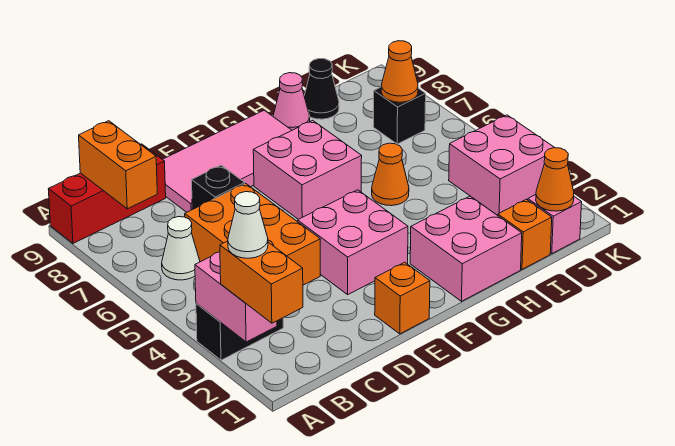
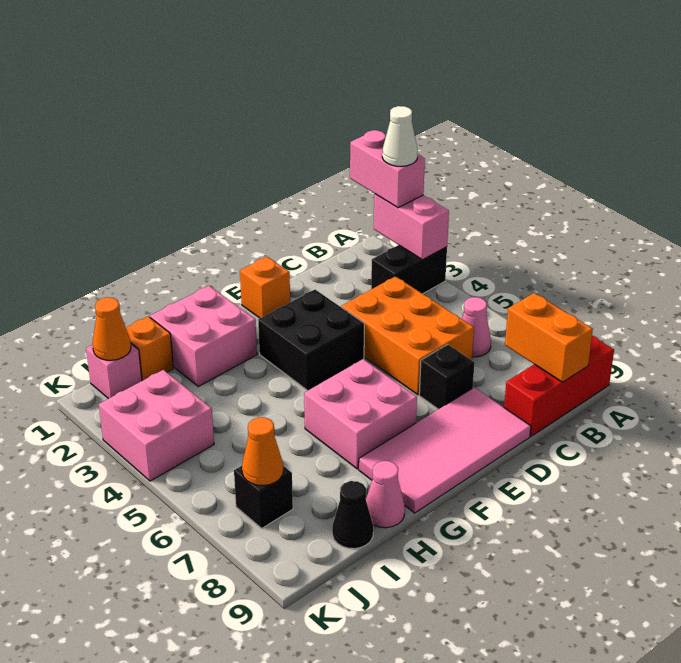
orange 1x2 brick [220,241,303,323] -> pink 1x2 brick [350,130,425,208]
white 1x1 cone [162,217,200,280] -> pink 1x1 cone [462,297,491,357]
pink 2x2 brick [298,190,408,295] -> black 2x2 brick [258,290,364,391]
orange 1x1 cone [372,143,409,206] -> none

